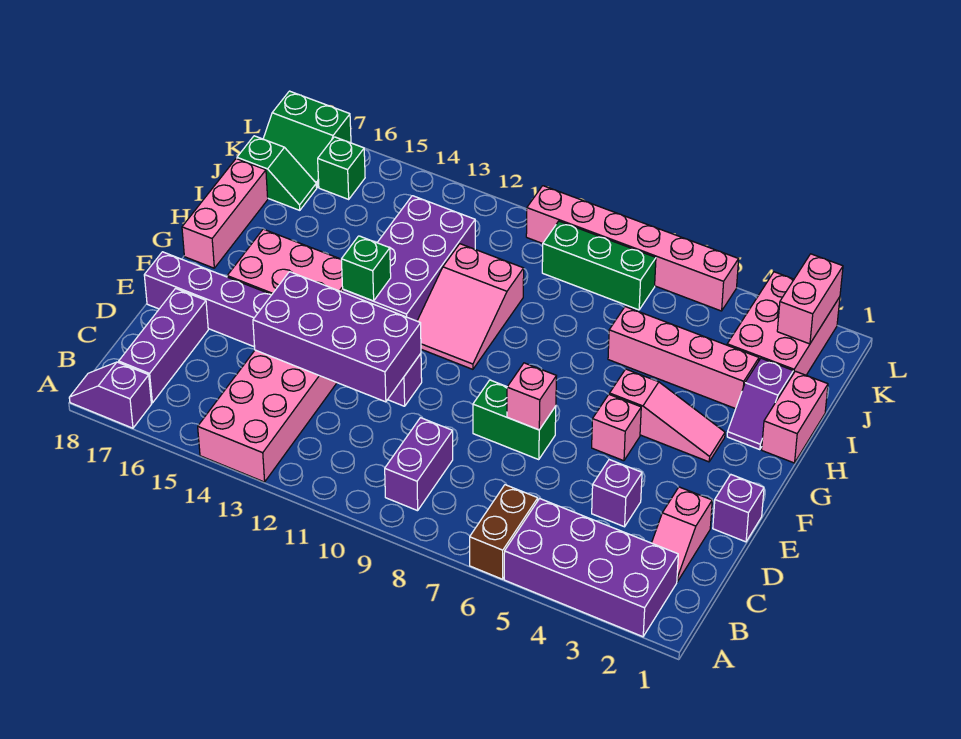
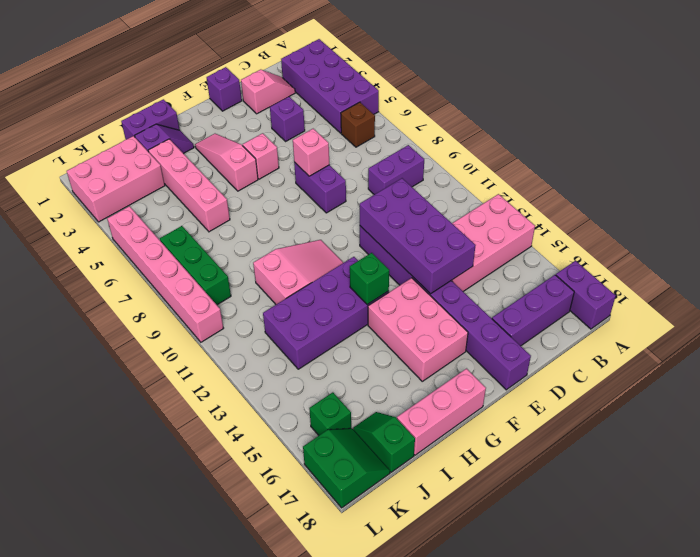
brown 1x2 brick [470,485,538,579] -> brown 1x1 brick [341,102,375,147]
purple 1x2 slope [69,362,151,428] -> purple 1x2 brick [556,261,616,329]
green 1x2 brick [473,380,556,460] -> purple 1x2 brick [294,162,346,213]
pink 1x2 brick [762,371,828,463] -> purple 1x2 brick [121,99,180,139]
pink 1x2 brick [777,254,843,344] -> none

